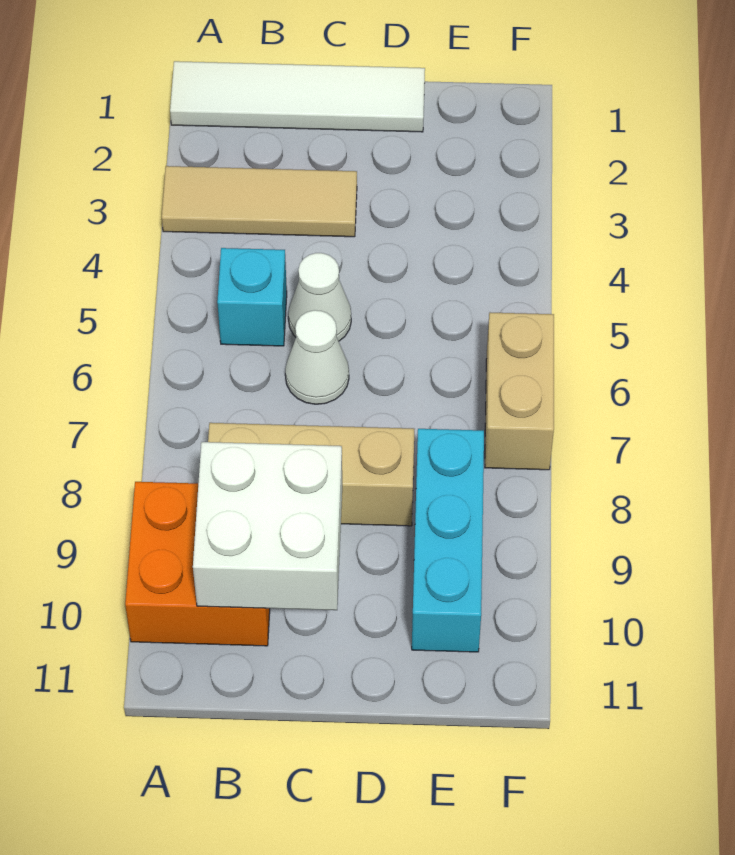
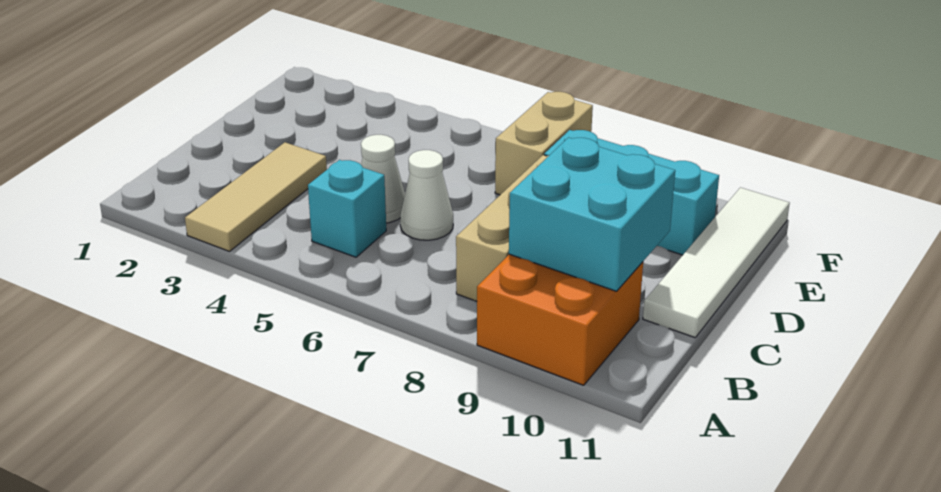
white 1x4 tile [170,61,425,132] -> white 1x4 tile moved to [643,188,790,338]
white 2x2 brick [193,442,342,610] -> cyan 2x2 brick [509,138,675,291]
tan 1x2 brick [485,313,554,470] -> tan 1x2 brick turned to [495,92,593,195]

